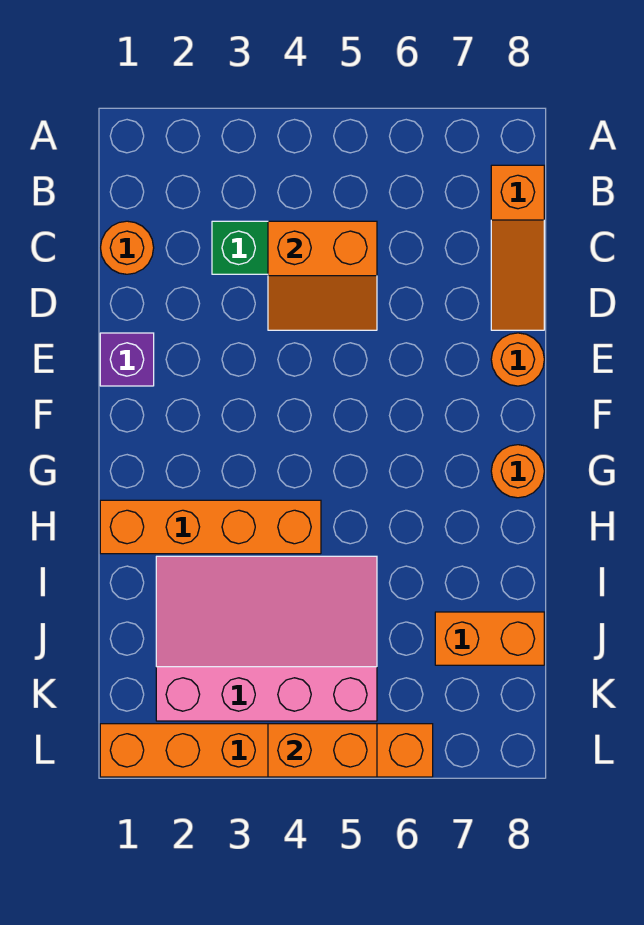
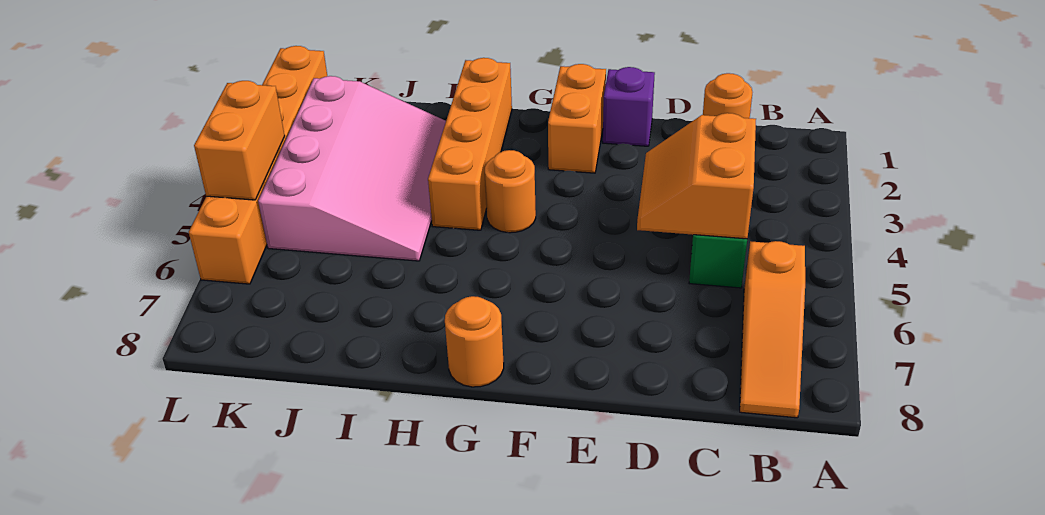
orange 1x3 slope [491,165,544,330] -> orange 1x3 slope turned to [740,241,805,418]
orange 1x1 round brick [491,333,544,386] -> orange 1x1 round brick moved to [485,150,536,233]
orange 1x2 brick [435,612,544,665] -> orange 1x2 brick moved to [548,64,606,173]

